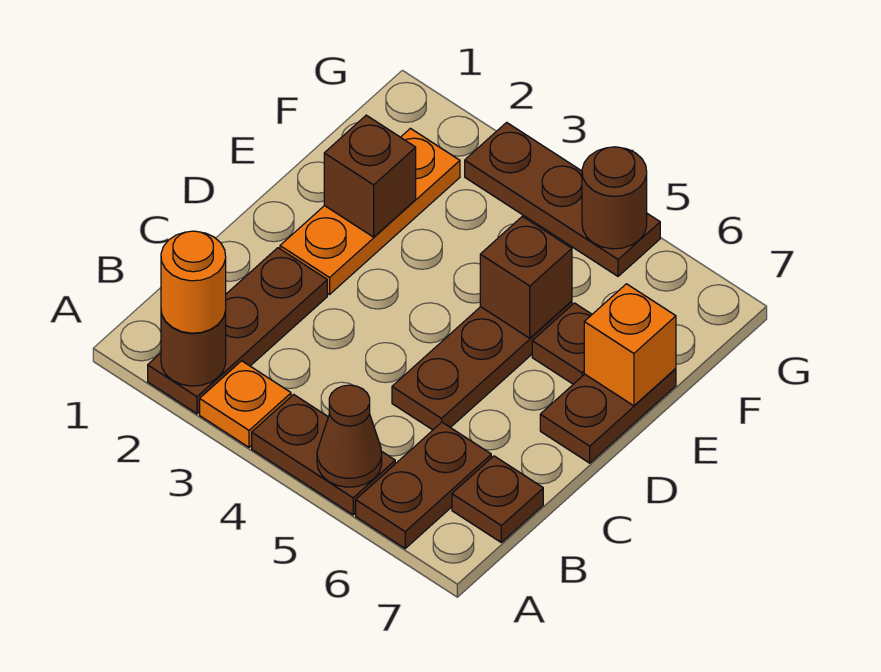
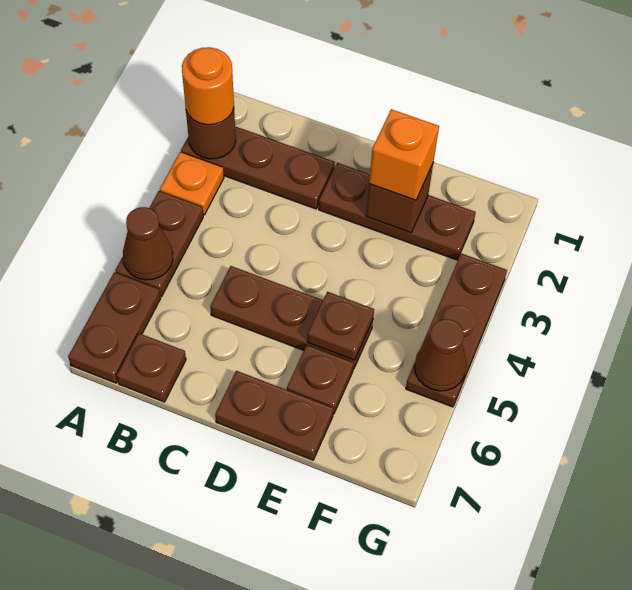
brown 1x2 plate [356,422,491,548] -> brown 1x2 plate turned to [68,272,161,383]
orange 1x3 plate [280,128,460,295] -> brown 1x3 plate [319,163,476,260]
brown 1x1 brick [480,216,572,338] -> brown 1x1 plate [308,292,374,360]
orange 1x1 brick [584,284,676,406] -> orange 1x1 brick moved to [369,109,439,200]
brown 1x1 round brick [582,147,647,249] -> brown 1x1 cone [415,319,467,391]

